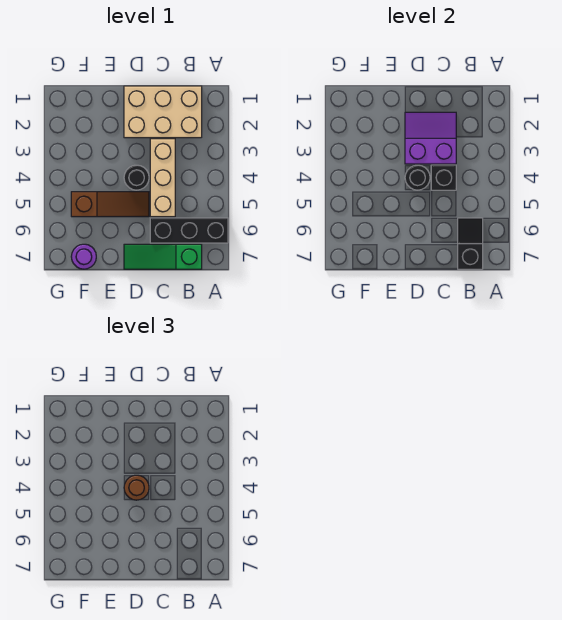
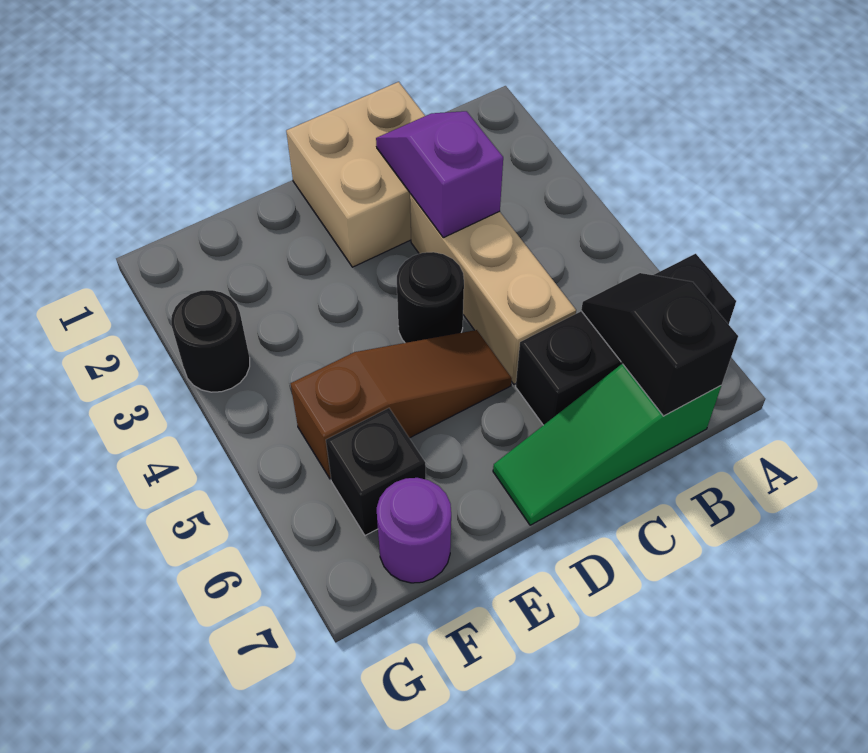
tan 2x3 brick [124,86,202,138] -> tan 2x2 brick [286,82,425,267]
purple 2x2 slope [405,112,456,164] -> purple 1x2 slope [376,111,503,238]
black 1x1 brick [431,165,456,190] -> black 1x1 brick moved to [326,408,426,536]
black 1x1 round brick [405,165,430,190] -> black 1x1 round brick moved to [171,290,250,392]
brown 1x1 round brick [124,475,149,500] -> none

